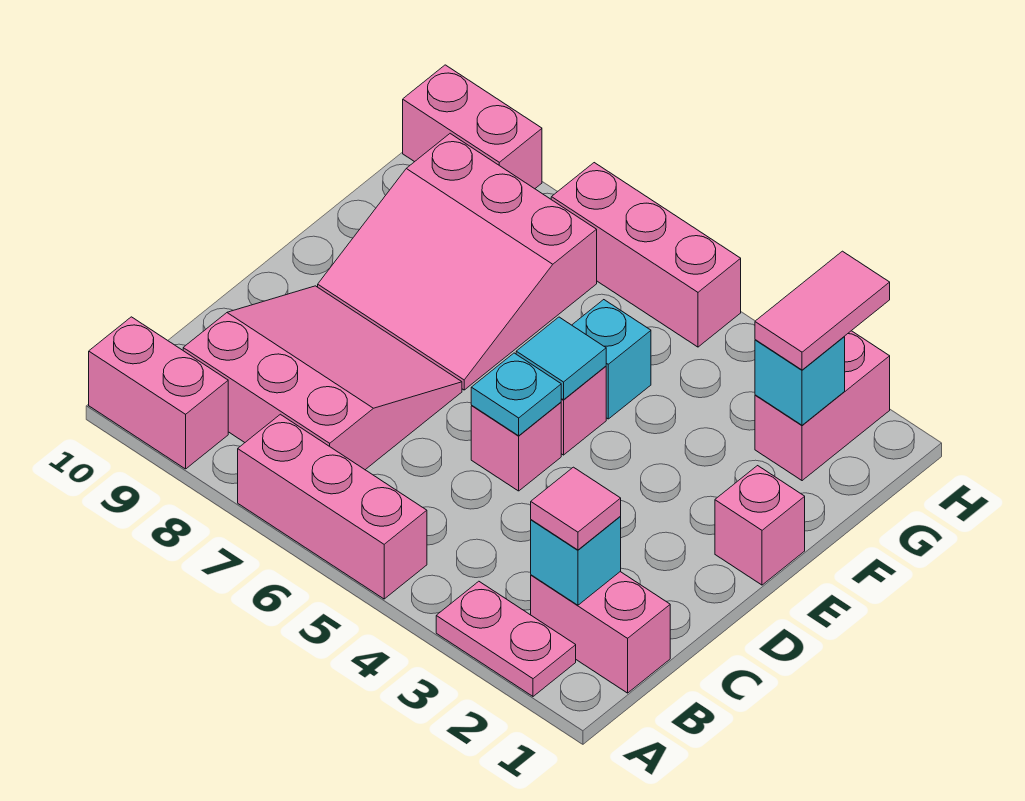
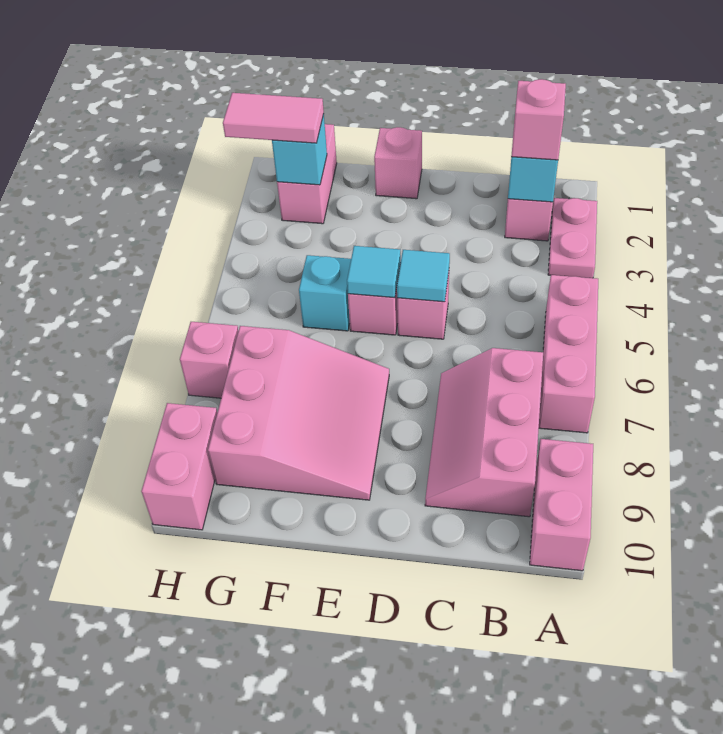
pink 1x1 tile [531,467,621,550] -> pink 1x1 brick [511,79,566,160]
pink 3x3 slope [183,286,462,470] -> pink 2x3 slope [425,348,543,517]
cyan 1x1 plate [471,353,561,436] -> cyan 1x1 tile [397,250,450,302]
pink 1x2 brick [755,331,890,481] -> pink 1x2 brick turned to [277,124,337,224]
pink 1x3 brick [551,163,741,347] -> pink 1x1 brick [180,322,239,398]

